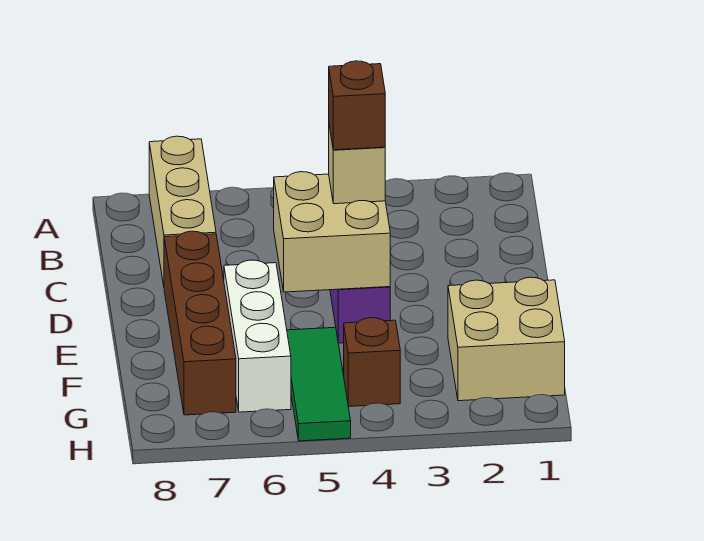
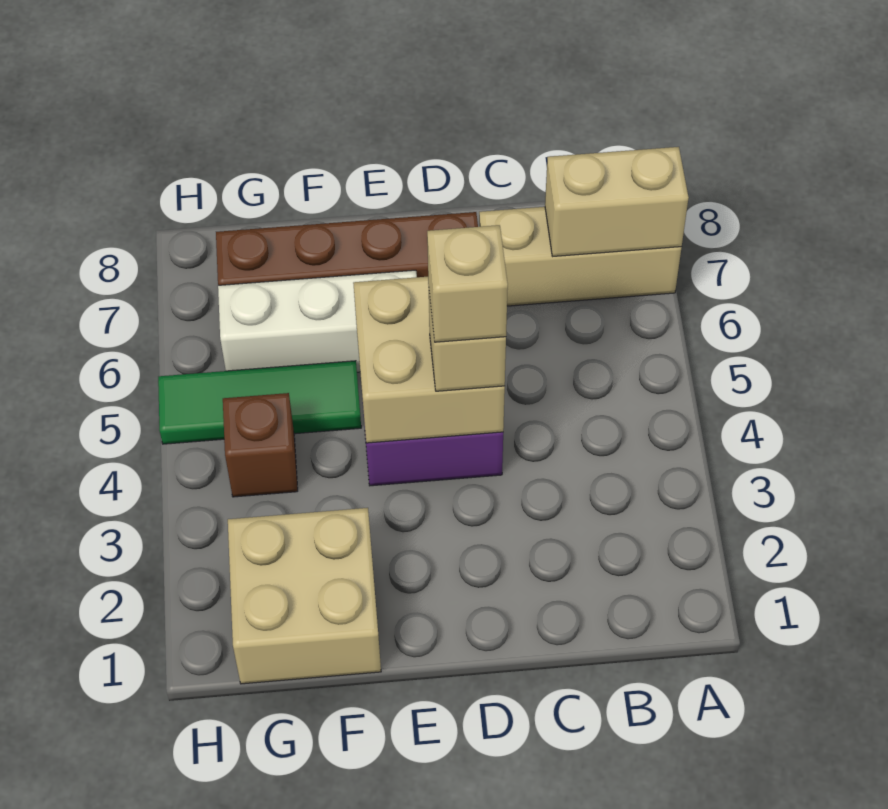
none -> tan 1x2 brick [545,147,689,256]
brown 1x1 brick [329,61,385,150] -> tan 1x1 brick [427,225,508,342]

